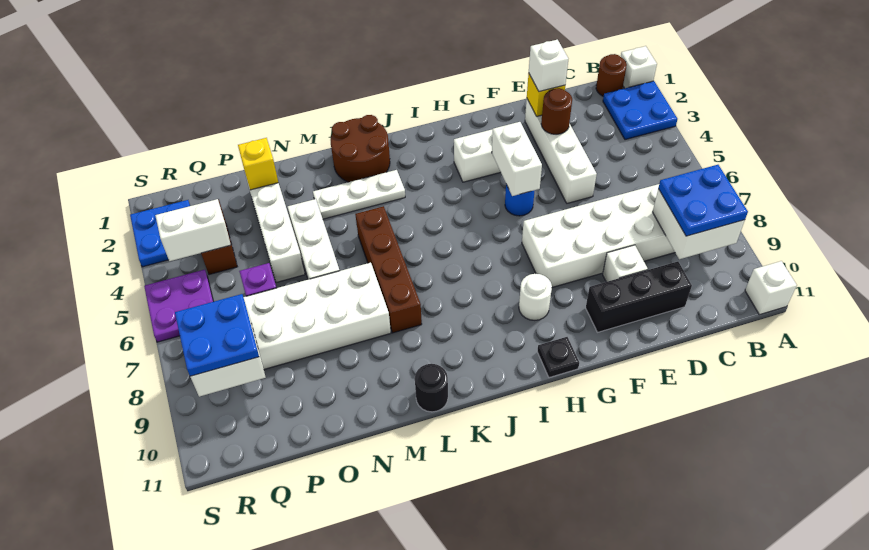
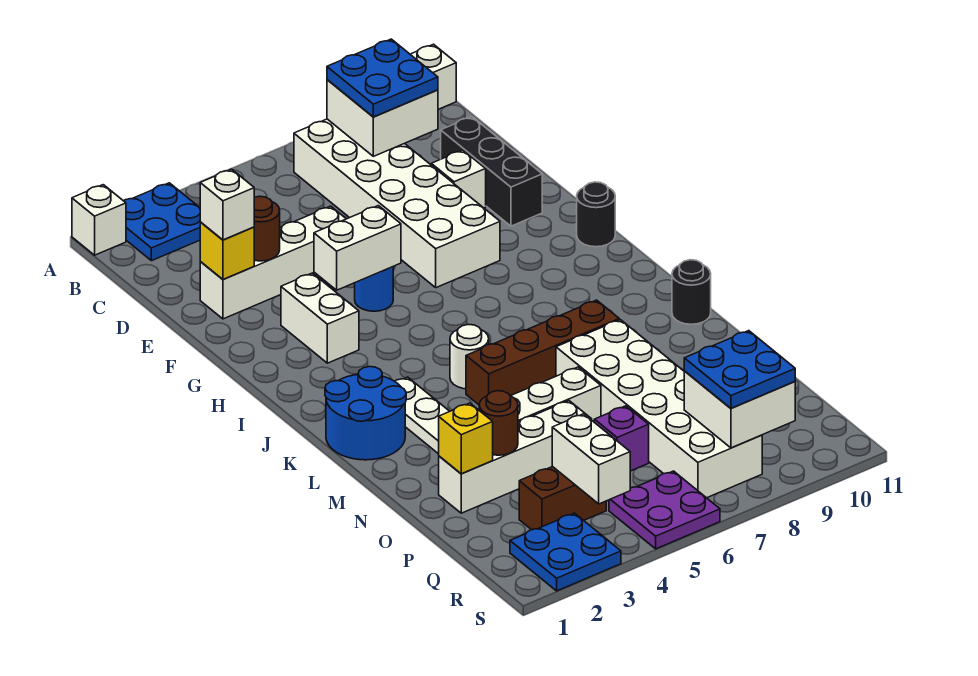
brown 1x1 round brick [596,54,627,96] -> brown 1x1 round brick moved to [479,391,518,455]
white 1x1 round brick [519,274,552,320] -> white 1x1 round brick moved to [450,325,489,389]
black 1x1 plate [537,337,579,378] -> black 1x1 round brick [577,182,615,247]
brown 2x2 round brick [331,115,390,182] -> blue 2x2 round brick [325,367,406,460]

